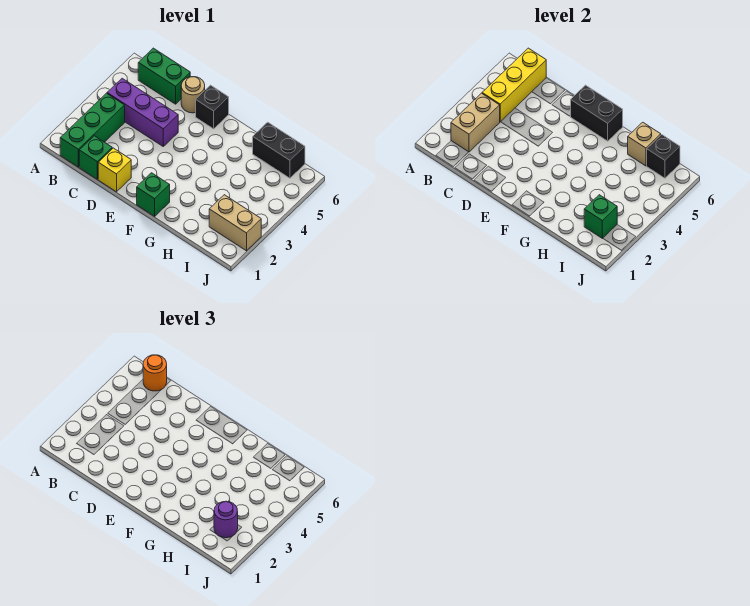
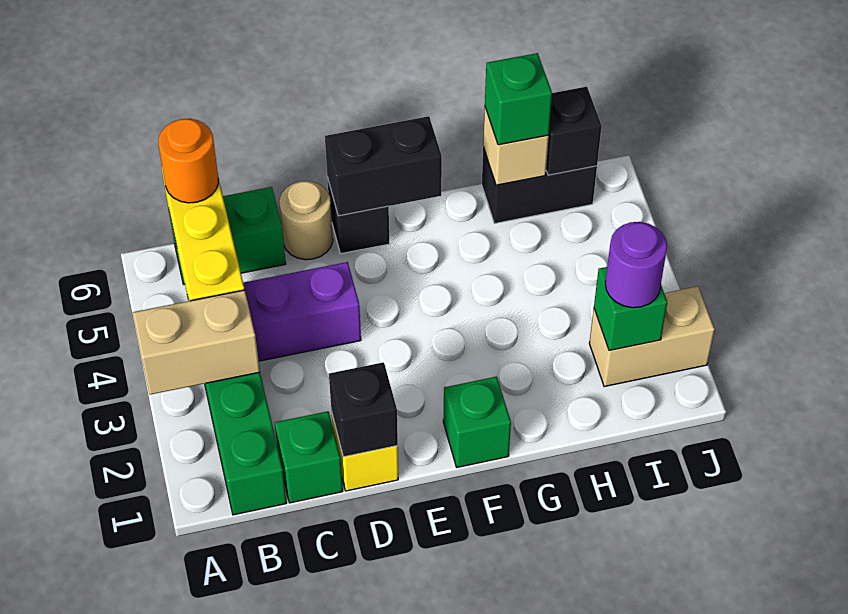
tan 1x2 brick [451,93,500,152] -> tan 1x2 brick turned to [133,290,260,395]
none -> black 1x1 brick [329,362,398,457]
none -> green 1x1 brick [485,53,552,145]

